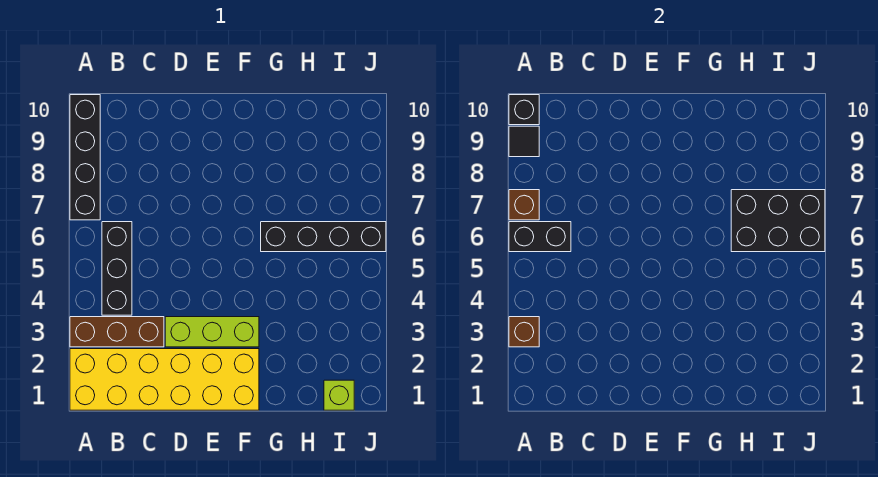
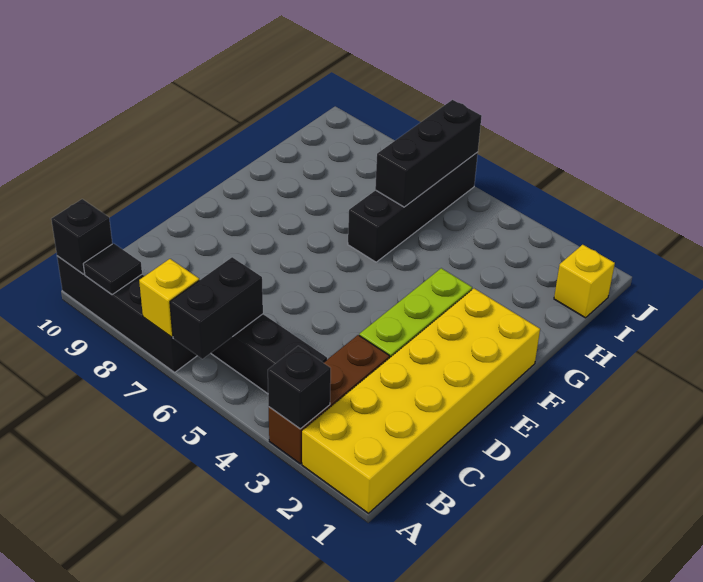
brown 1x1 brick [509,317,539,347] -> black 1x1 brick [268,346,331,429]
brown 1x1 brick [509,190,539,220] -> yellow 1x1 brick [139,259,199,337]
black 2x3 brick [731,190,825,252] -> black 1x3 brick [375,100,482,207]
lime 1x1 brick [324,380,354,410] -> yellow 1x1 brick [554,245,615,318]

